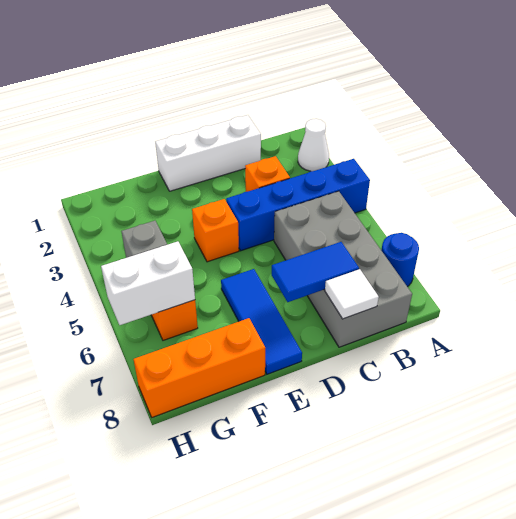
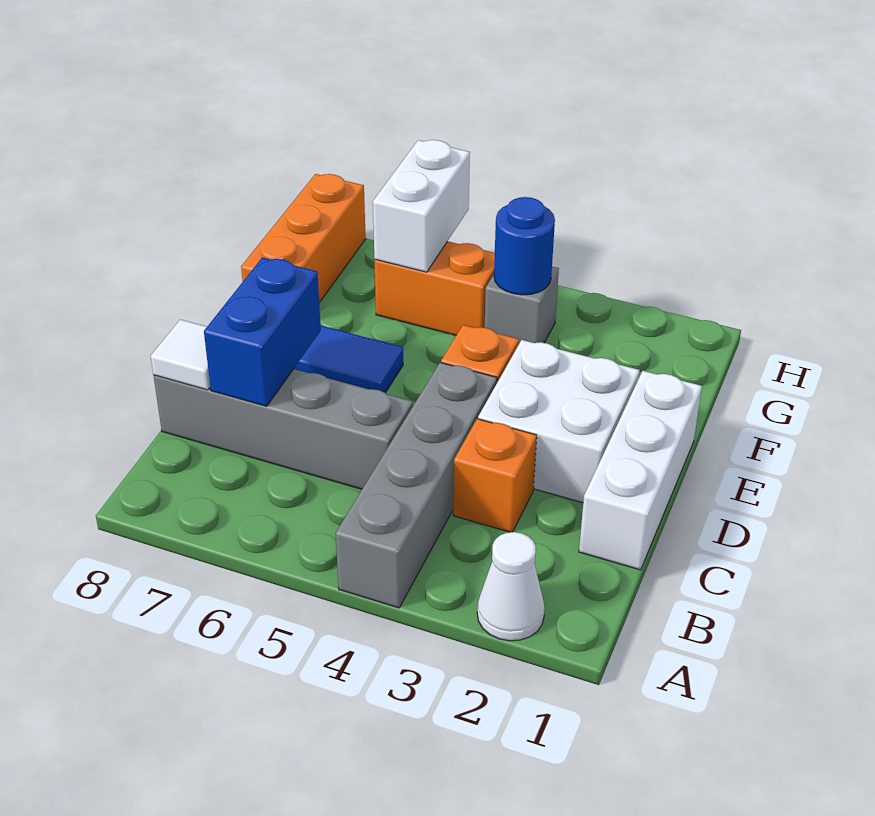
blue 1x4 brick [226,159,370,251] -> grey 1x4 brick [336,363,497,608]
blue 1x1 round brick [381,233,419,287] -> blue 1x1 round brick moved to [494,197,555,295]
grey 2x4 brick [274,191,412,347] -> grey 1x4 brick [154,369,413,489]
blue 1x2 tile [272,242,359,302] -> blue 1x2 brick [204,257,321,406]
none -> white 2x2 brick [478,340,640,503]

